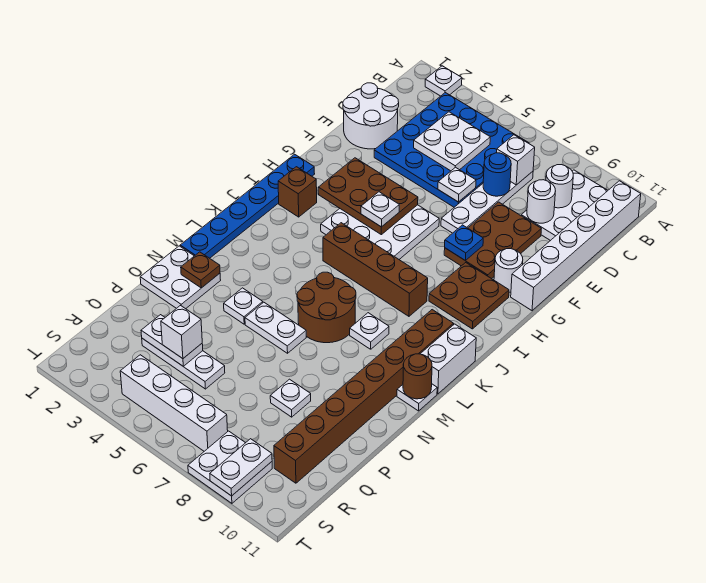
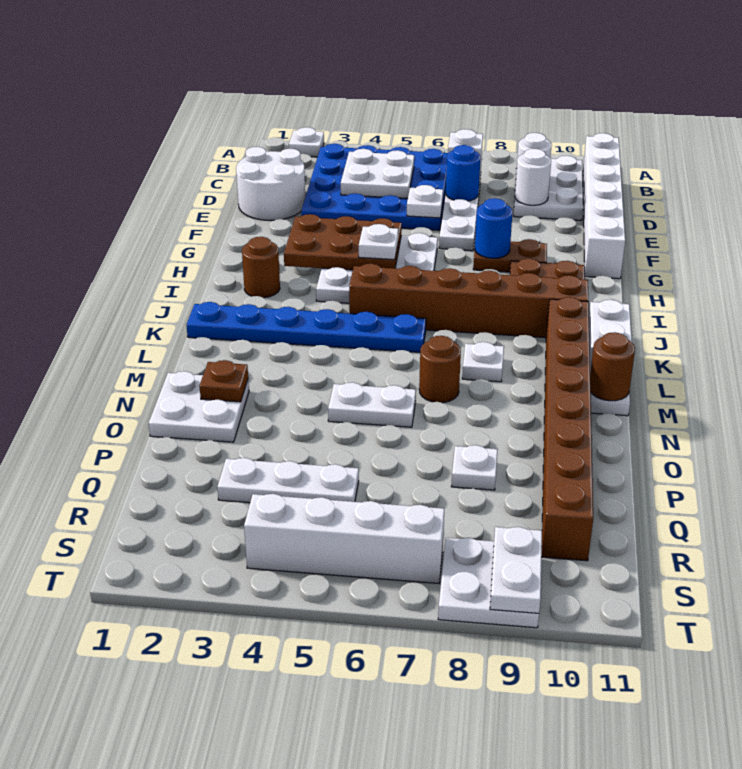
brown 2x3 plate [444,202,541,279] -> brown 1x2 plate [473,239,547,272]
blue 1x1 plate [445,225,483,260] -> blue 1x1 round brick [475,198,512,258]
white 1x1 round brick [494,249,523,292] -> none
blue 1x6 plate [180,154,315,258] -> blue 1x6 plate turned to [186,302,426,352]
brown 1x1 brick [278,167,317,217] -> brown 1x1 round brick [242,237,280,298]
brown 1x4 brick [323,223,428,316] -> brown 1x6 brick [349,264,588,338]
brown 2x2 round brick [297,272,356,343] -> brown 1x1 round brick [419,336,461,403]
white 1x1 plate [224,288,263,324] -> none
white 1x2 plate [141,315,203,366] -> none
white 1x1 brick [161,306,202,359] -> none

